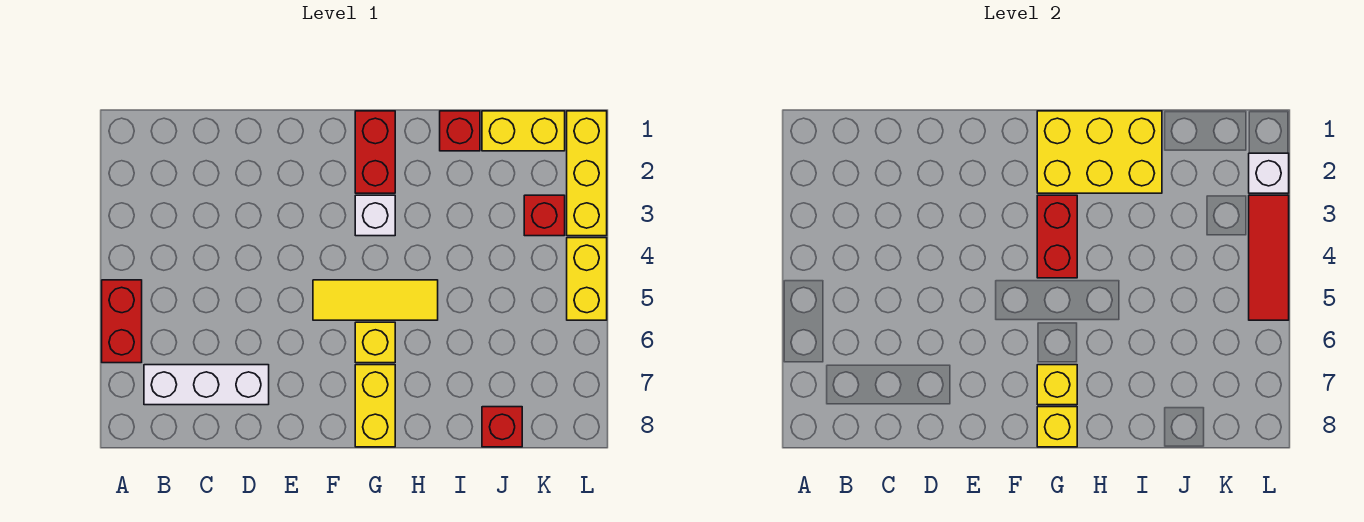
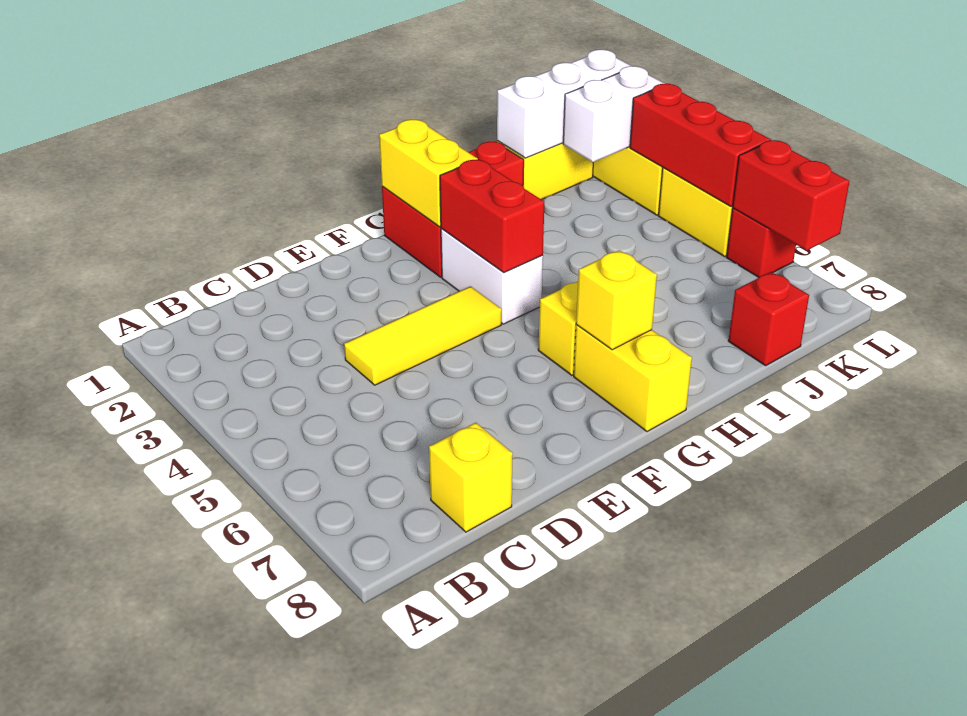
red 1x2 brick [102,280,142,363] -> red 1x2 brick moved to [733,140,849,250]
white 1x3 brick [144,365,269,405] -> white 1x3 brick moved to [497,50,631,158]
yellow 1x3 tile [313,280,438,320] -> yellow 1x3 tile moved to [344,286,502,385]
yellow 2x3 brick [1037,111,1162,193] -> yellow 1x2 brick [379,120,478,227]
white 1x1 brick [355,195,395,236] -> white 1x2 brick [441,228,543,324]
yellow 1x1 brick [1037,407,1077,447] -> yellow 1x1 brick moved to [429,423,513,532]
red 1x1 brick [524,195,565,236] -> red 1x1 brick moved to [727,208,796,277]
white 1x1 brick [1249,153,1289,193] -> white 1x2 brick [563,66,665,162]
red 1x3 tile [1249,195,1289,320] -> red 1x3 brick [630,84,771,206]

